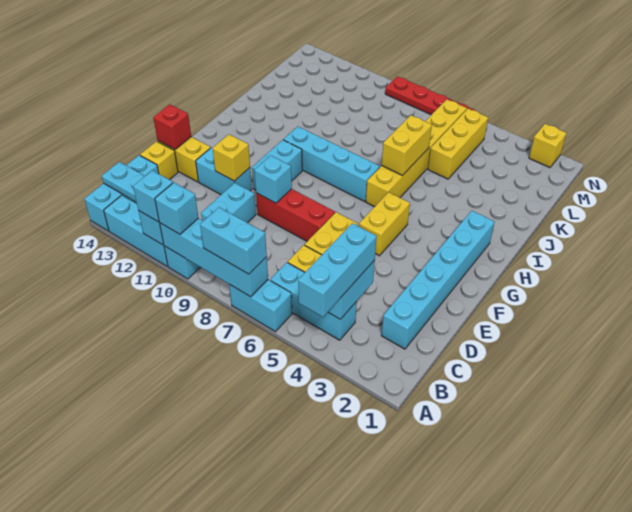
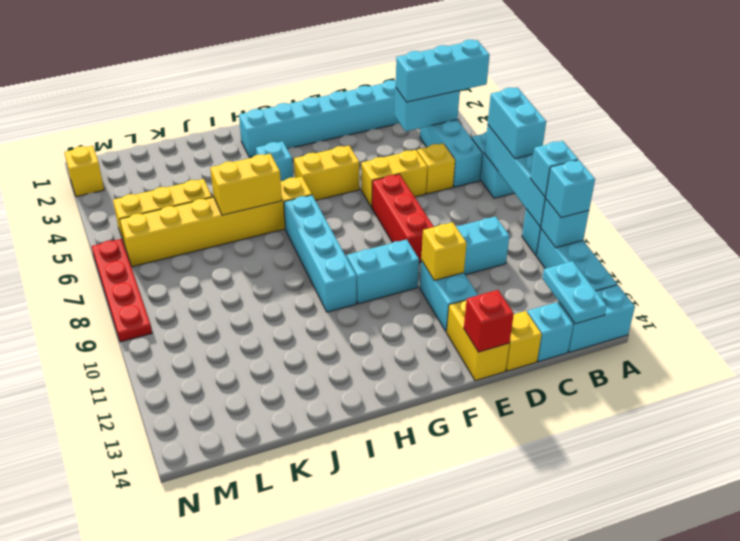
cyan 1x1 brick [255,155,292,203] -> cyan 1x1 brick moved to [256,141,293,181]

